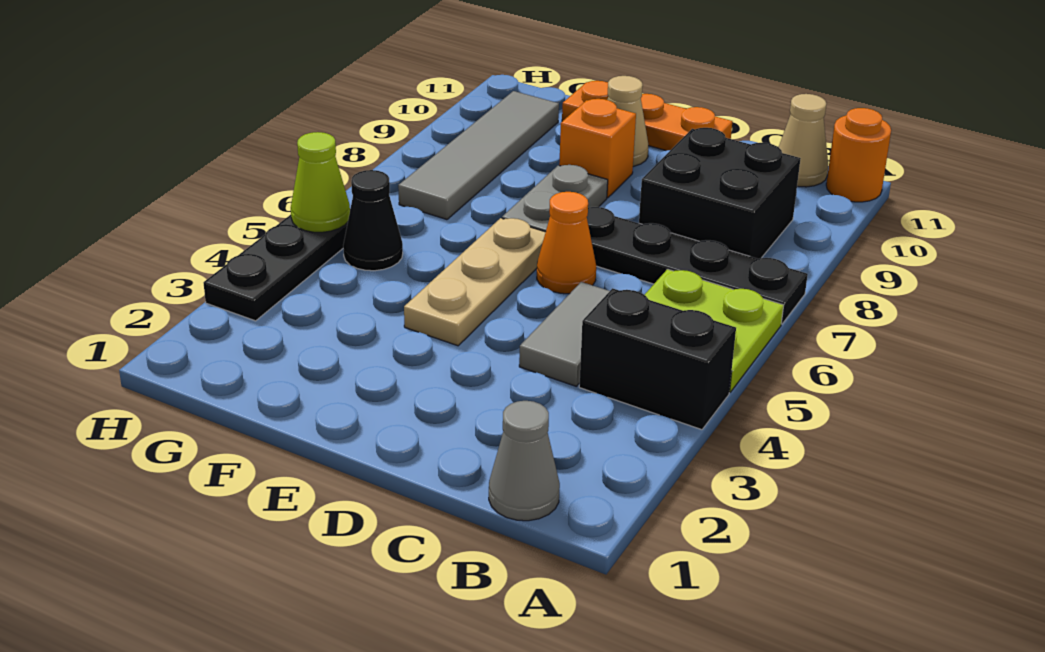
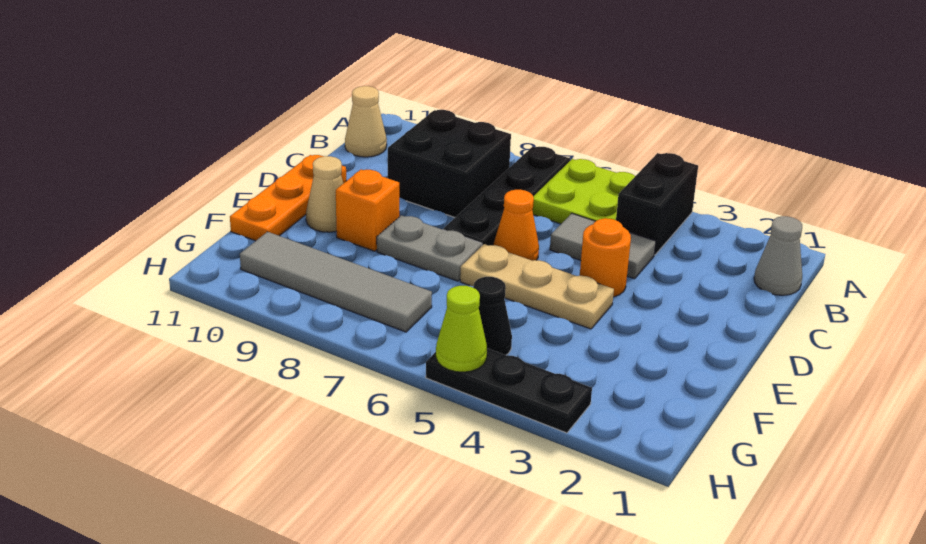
orange 1x1 round brick [826,108,891,202] -> orange 1x1 round brick moved to [580,218,631,297]

